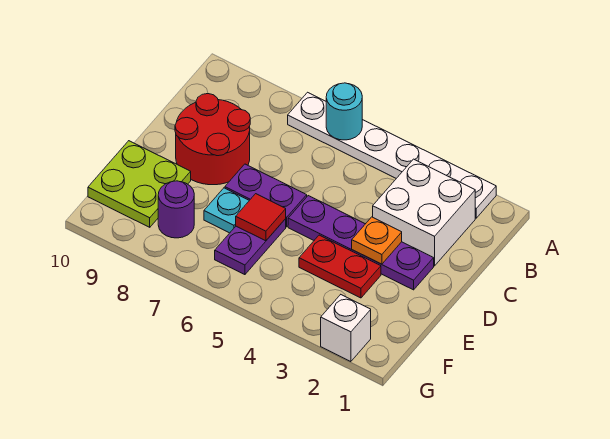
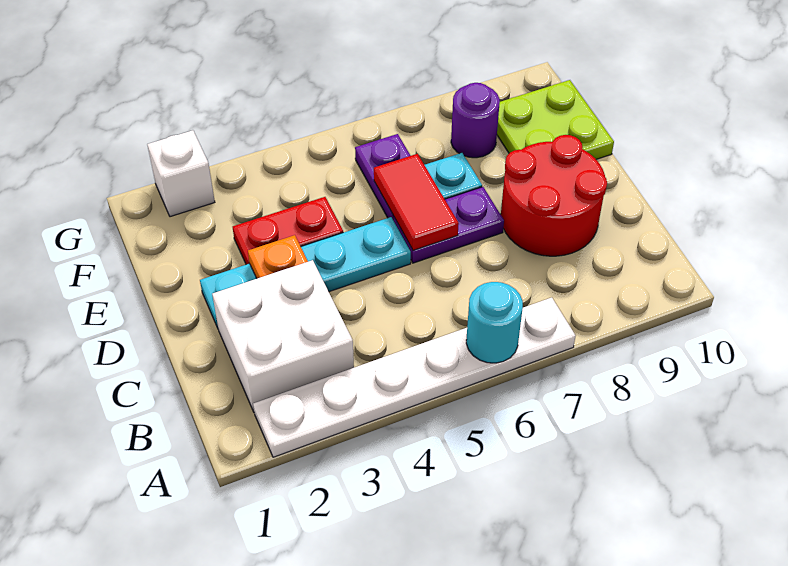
purple 1x4 plate [288,196,434,290] -> cyan 1x4 plate [200,217,411,328]
red 1x1 tile [236,194,286,241] -> red 1x2 tile [374,154,459,251]

